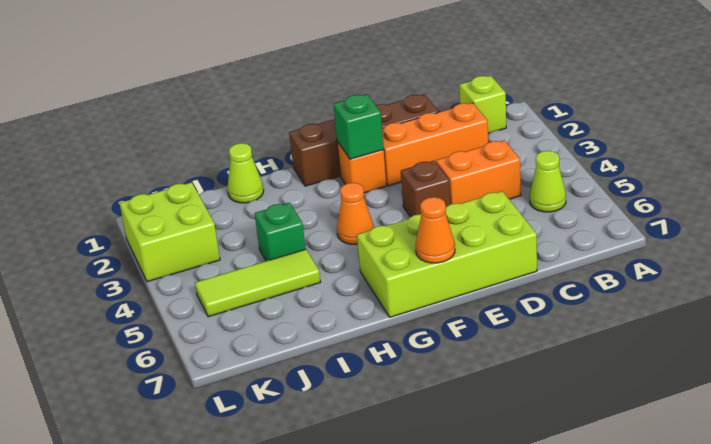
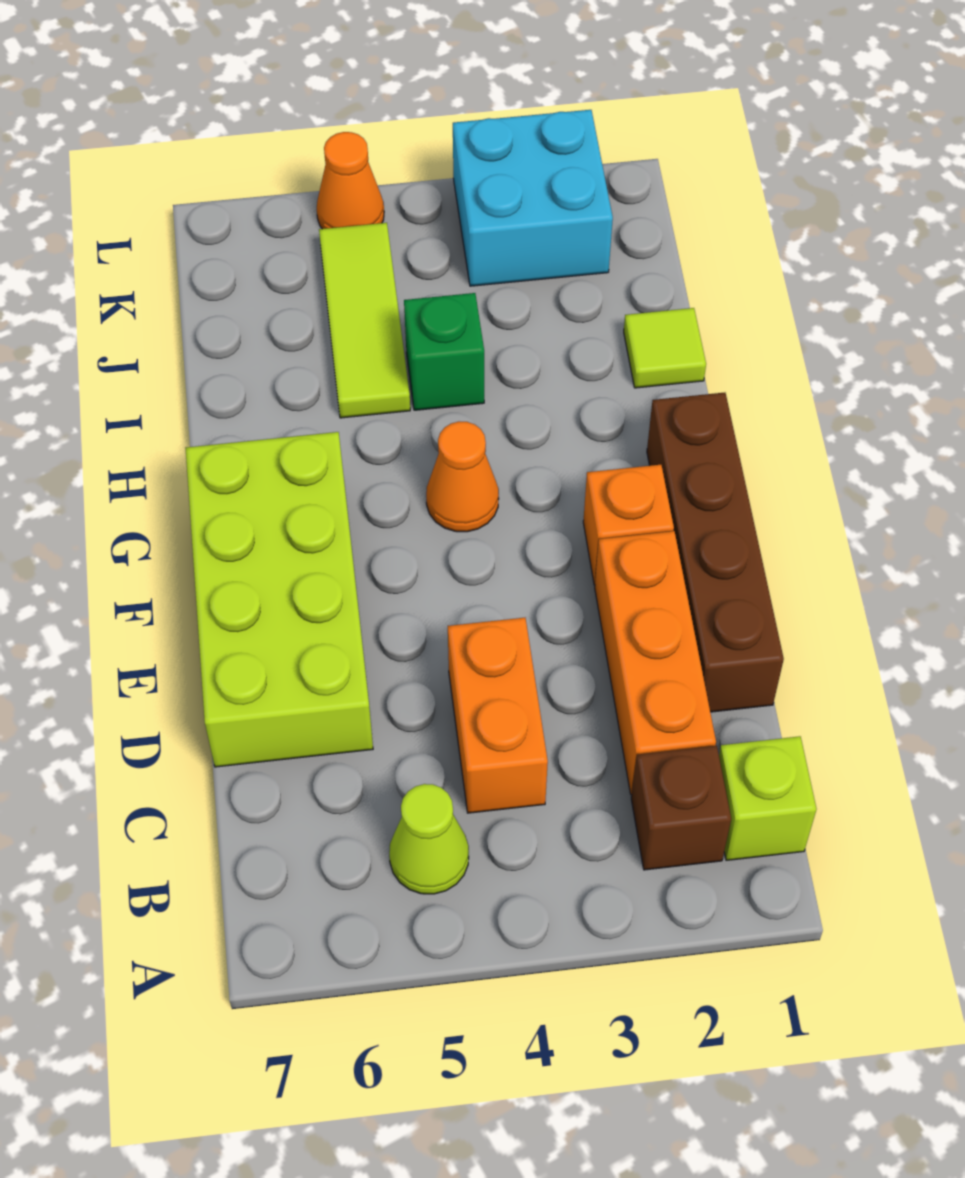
brown 1x1 brick [401,161,450,217] -> brown 1x1 brick moved to [631,746,731,870]
green 1x1 brick [333,94,384,159] -> none
orange 1x1 cone [416,197,455,263] -> orange 1x1 cone moved to [317,132,384,229]
lime 1x1 cone [228,143,264,203] -> lime 1x1 tile [624,308,706,388]
lime 2x2 brick [120,182,220,282] -> cyan 2x2 brick [453,110,613,286]

